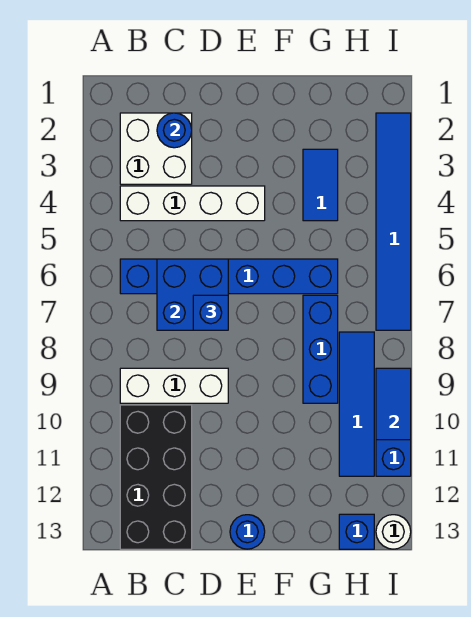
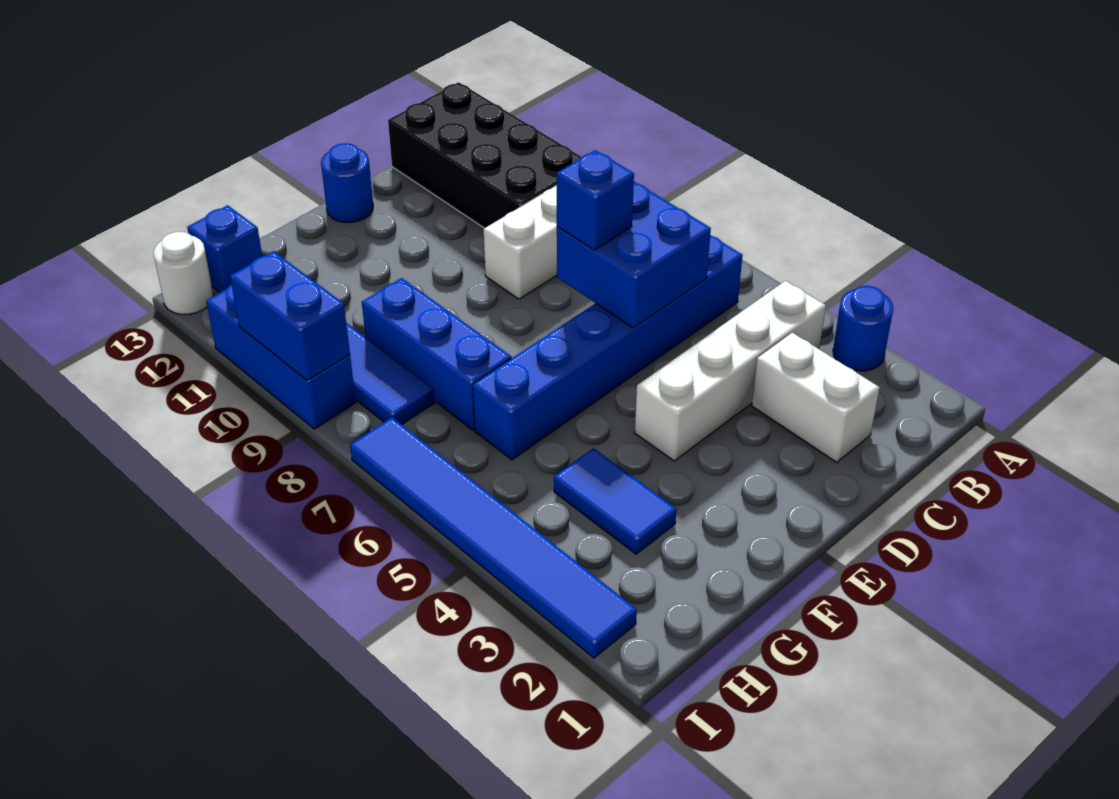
white 2x2 brick [120,113,192,184] -> white 1x2 brick [752,333,880,462]
blue 1x1 round brick [157,113,192,148] -> blue 1x1 round brick moved to [833,286,893,371]
blue 1x2 tile [376,368,411,440] -> blue 1x2 brick [230,251,350,381]

